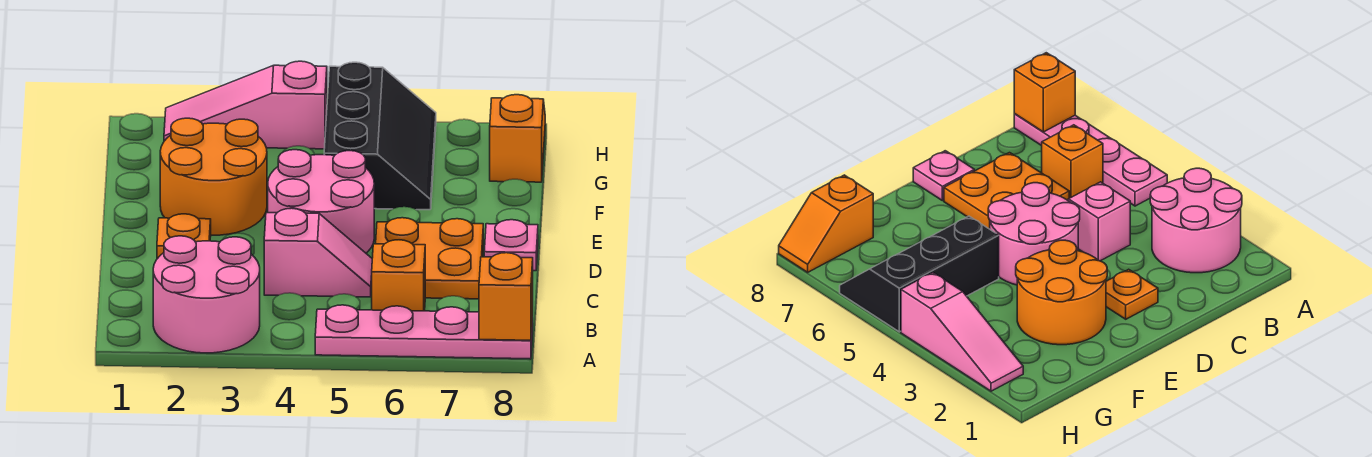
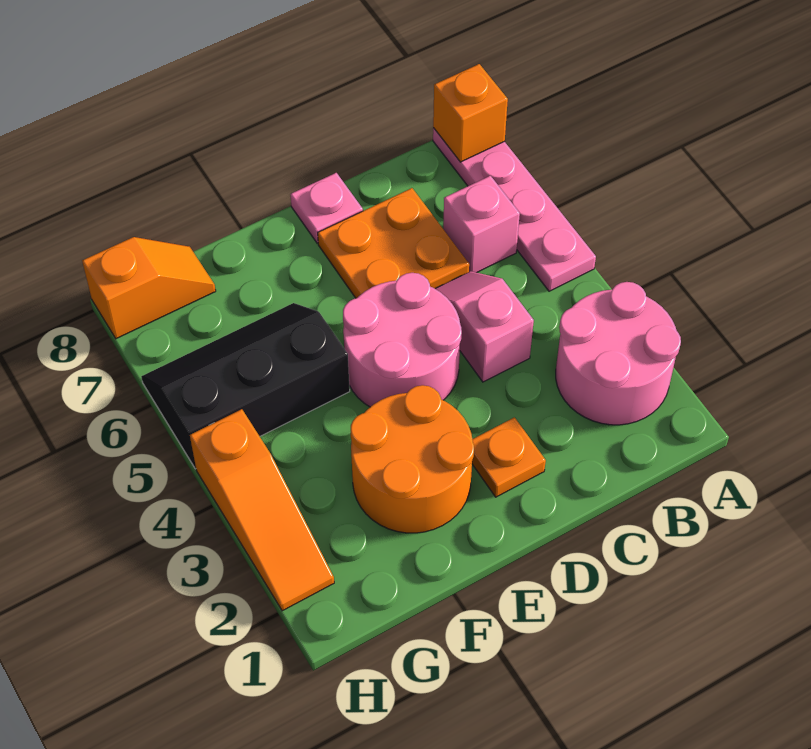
orange 1x1 brick [372,240,425,311] -> pink 1x1 brick [443,176,520,273]
orange 1x2 slope [490,95,545,182] -> orange 1x2 slope turned to [82,237,216,339]
pink 1x3 slope [164,61,327,149] -> orange 1x3 slope [190,409,334,611]

